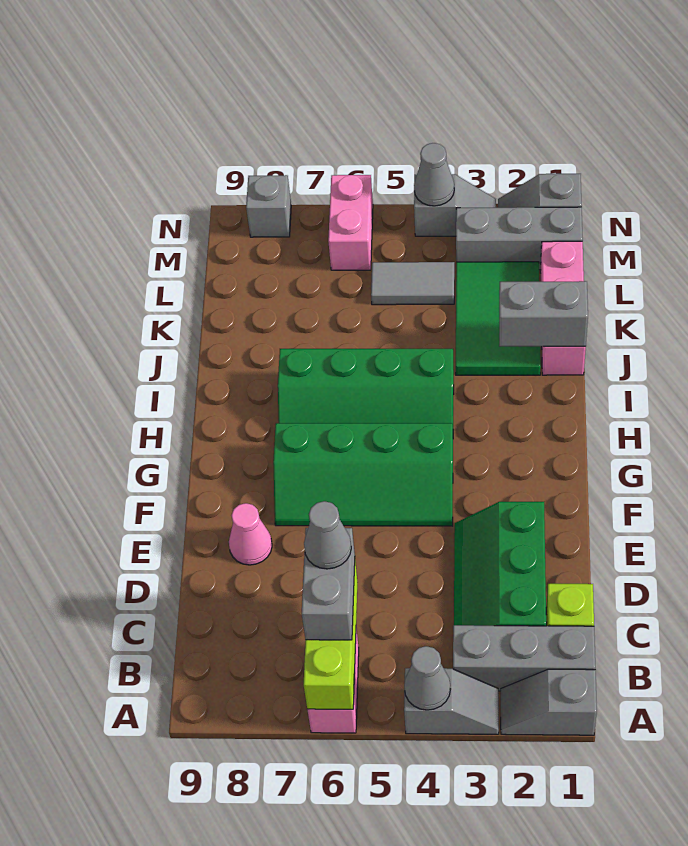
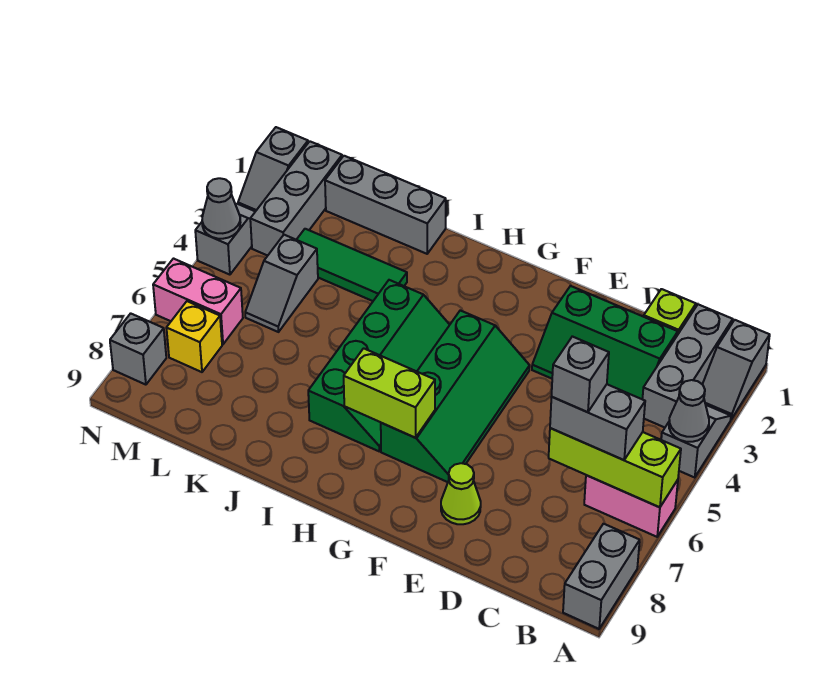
grey 1x1 cone [304,501,351,569] -> grey 1x1 brick [552,336,609,412]
pink 1x1 cone [229,503,272,565] -> lime 1x1 cone [441,463,481,524]
none -> lime 1x2 brick [344,348,435,438]
pink 1x3 brick [540,241,586,375] -> grey 1x3 brick [325,156,446,254]
grey 1x2 brick [499,281,588,346] -> grey 1x2 brick moved to [563,524,640,629]
green 2x3 tile [456,262,541,375] -> green 1x3 tile [297,229,407,301]
grey 1x2 tile [371,262,454,305] -> grey 1x2 slope [245,235,318,332]
none -> yellow 1x1 brick [167,301,222,372]

